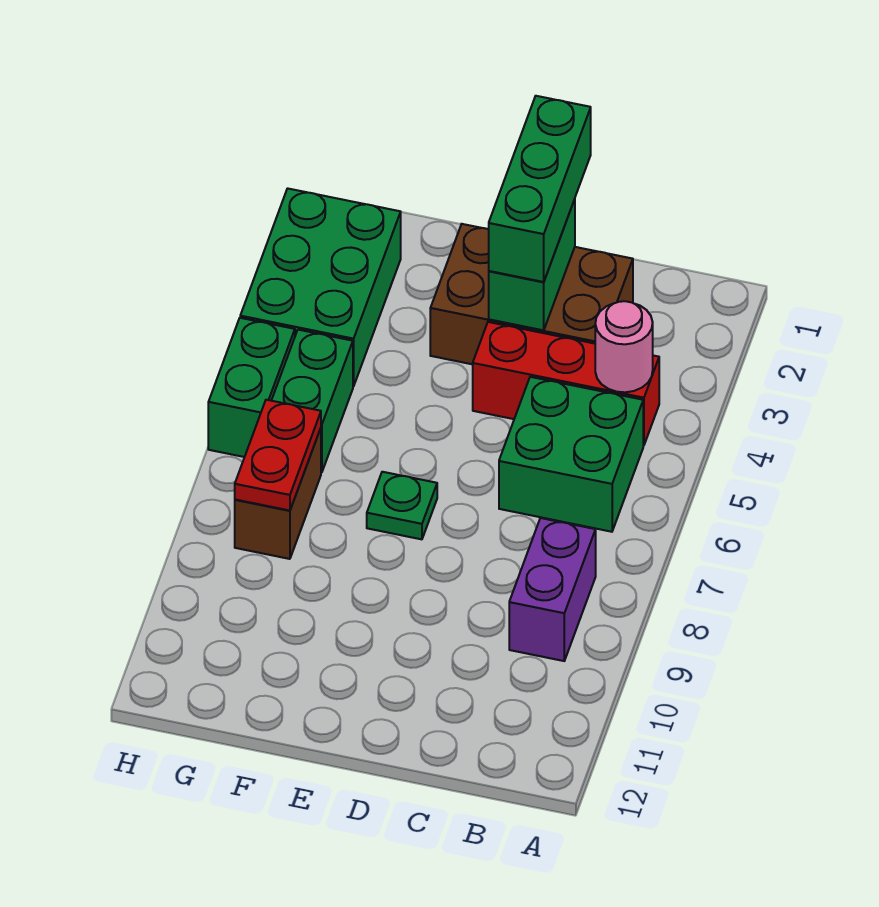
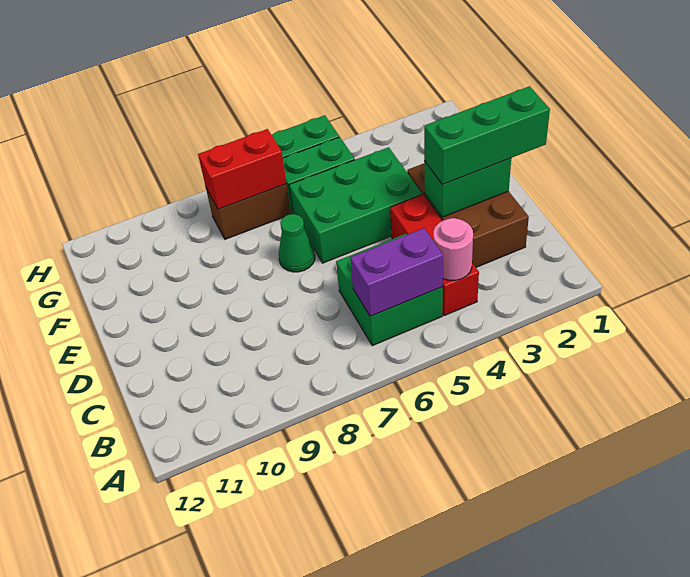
purple 1x2 brick [509,518,596,661] -> purple 1x2 brick moved to [350,228,443,316]
green 1x1 plate [367,472,437,539] -> green 1x1 cone [279,214,315,272]
green 2x3 brick [240,188,401,386] -> green 2x3 brick moved to [289,147,422,263]
red 1x2 plate [235,400,321,511] -> red 1x2 brick [198,129,286,209]

